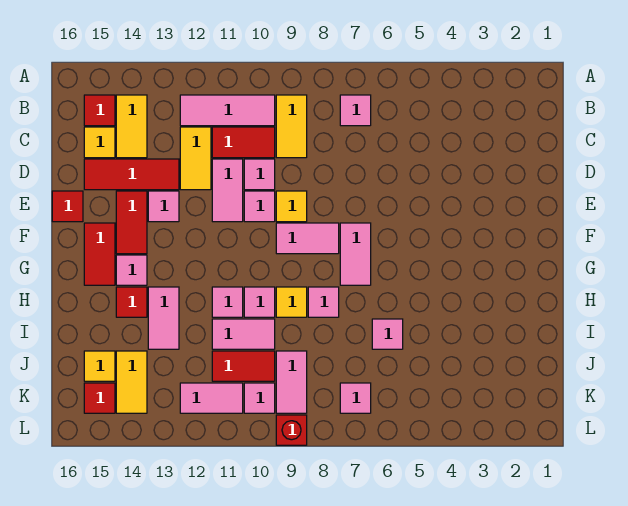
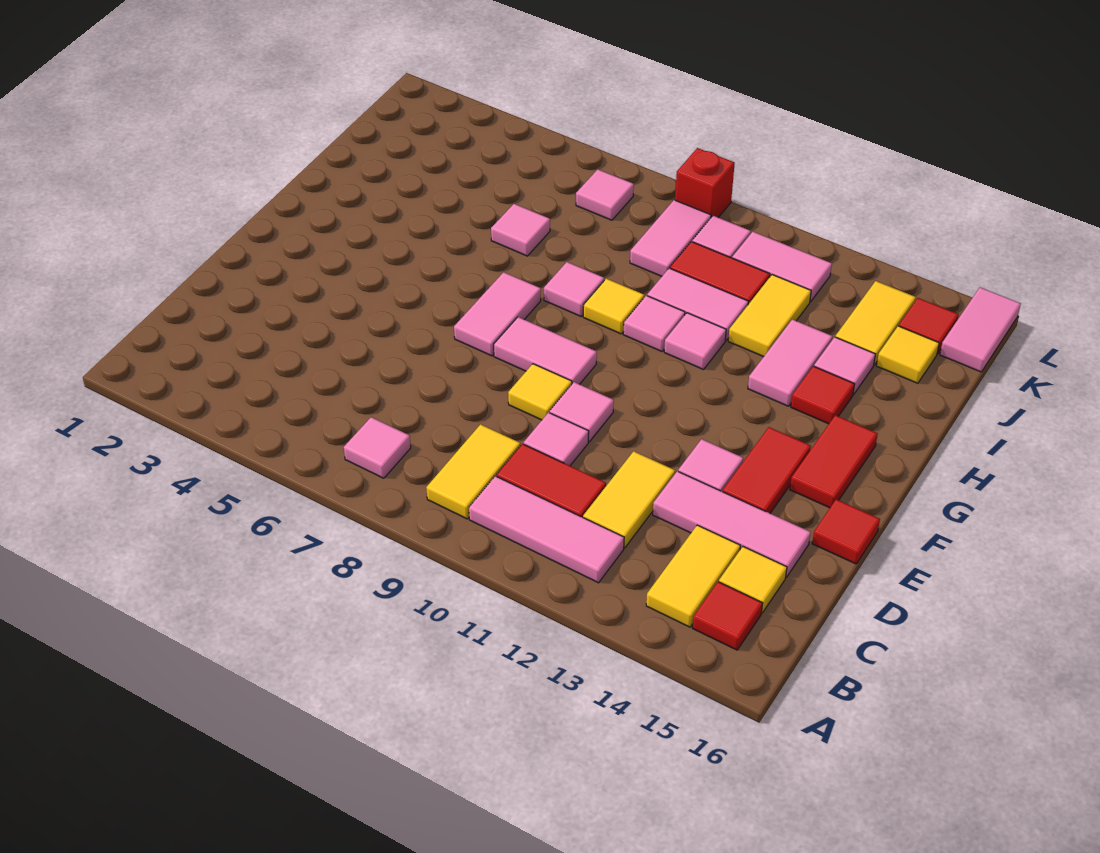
pink 1x2 tile [212,159,243,222] -> pink 1x2 tile moved to [940,287,1021,372]
red 1x3 tile [84,159,179,190] -> pink 1x3 tile [653,471,811,577]
pink 1x1 tile [116,255,147,285] -> pink 1x1 tile moved to [814,337,875,395]
none -> yellow 1x2 tile [728,275,811,357]

